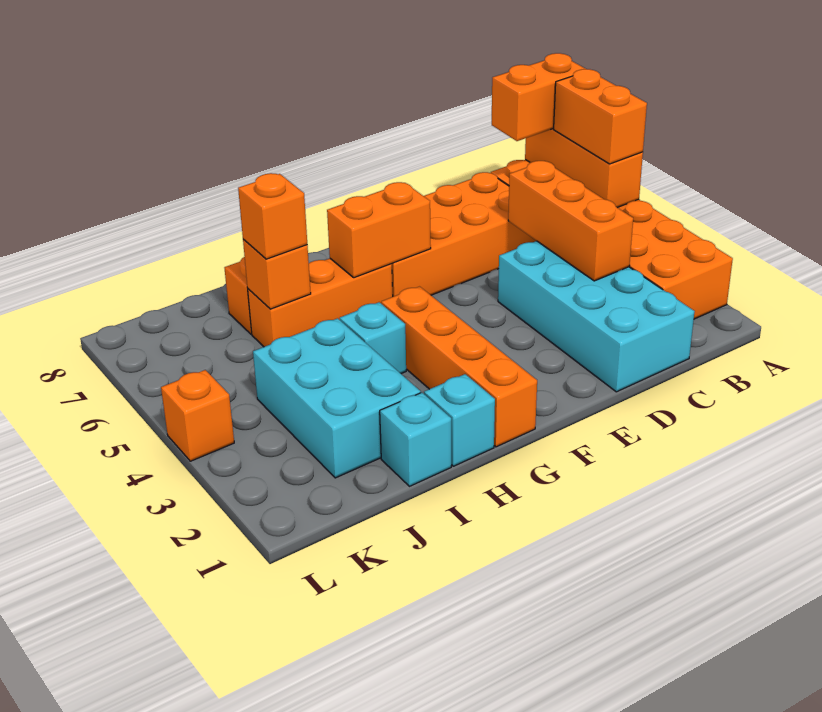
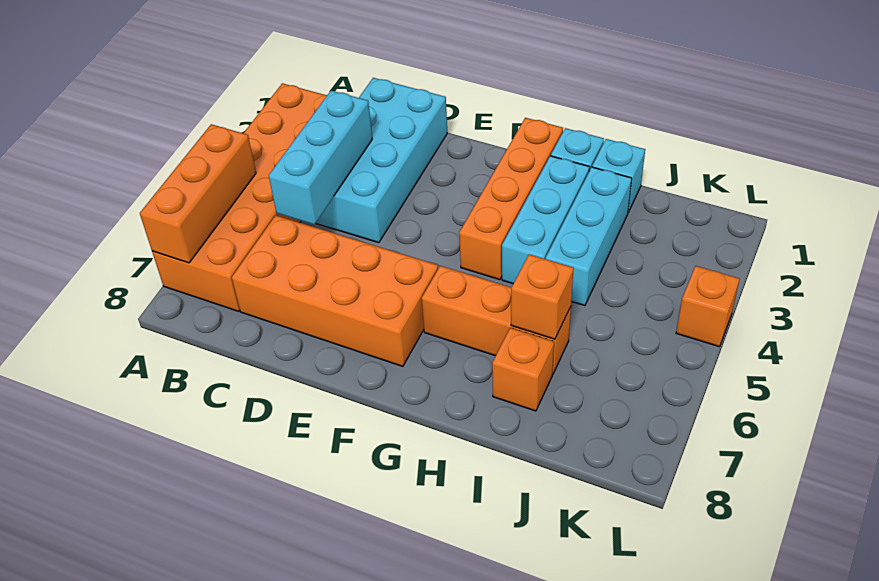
orange 1x2 brick [554,69,647,164] -> none
orange 1x2 brick [492,53,585,141] -> none
orange 1x3 brick [508,161,633,281] -> cyan 1x3 brick [269,91,372,225]
orange 1x2 brick [327,182,431,278] -> none
cyan 1x1 brick [340,302,406,374] -> cyan 1x3 brick [502,156,589,284]
cyan 2x3 brick [253,318,421,478] -> cyan 1x3 brick [546,167,632,306]
orange 1x1 brick [238,173,307,259] -> none

